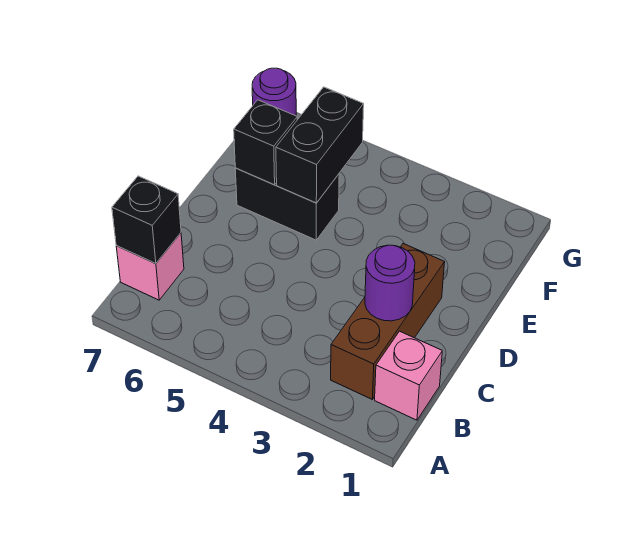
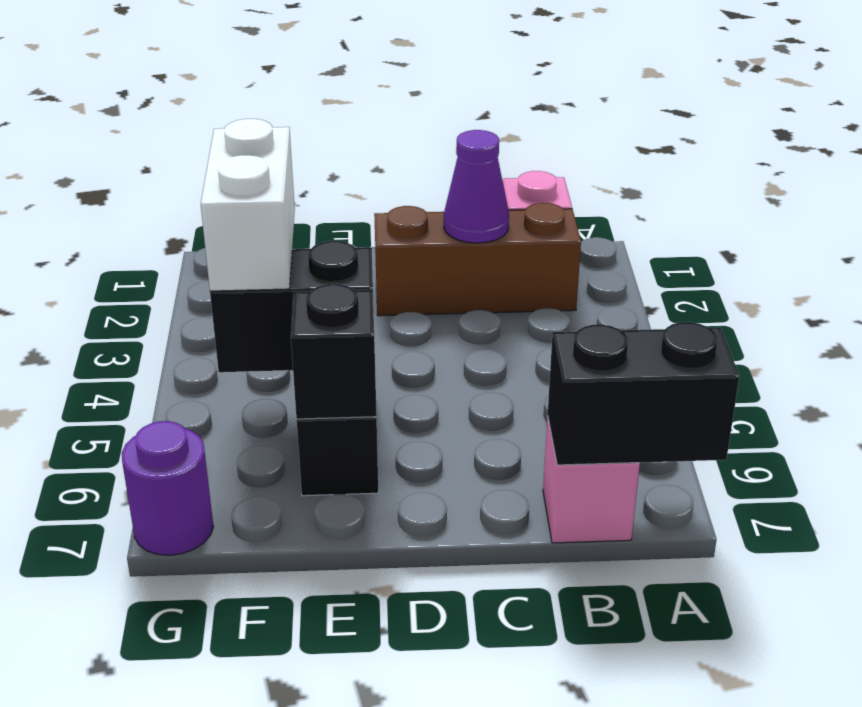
black 1x1 brick [112,176,181,264] -> black 1x2 brick [548,322,740,465]
purple 1x1 round brick [365,245,415,321] -> purple 1x1 cone [444,130,509,243]
none -> white 1x2 brick [201,119,295,291]

